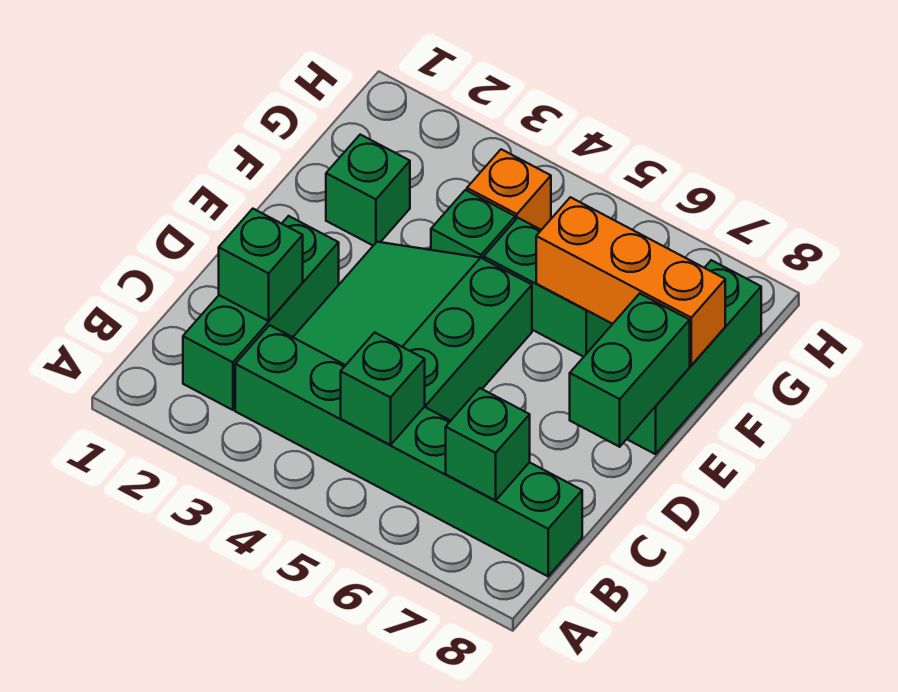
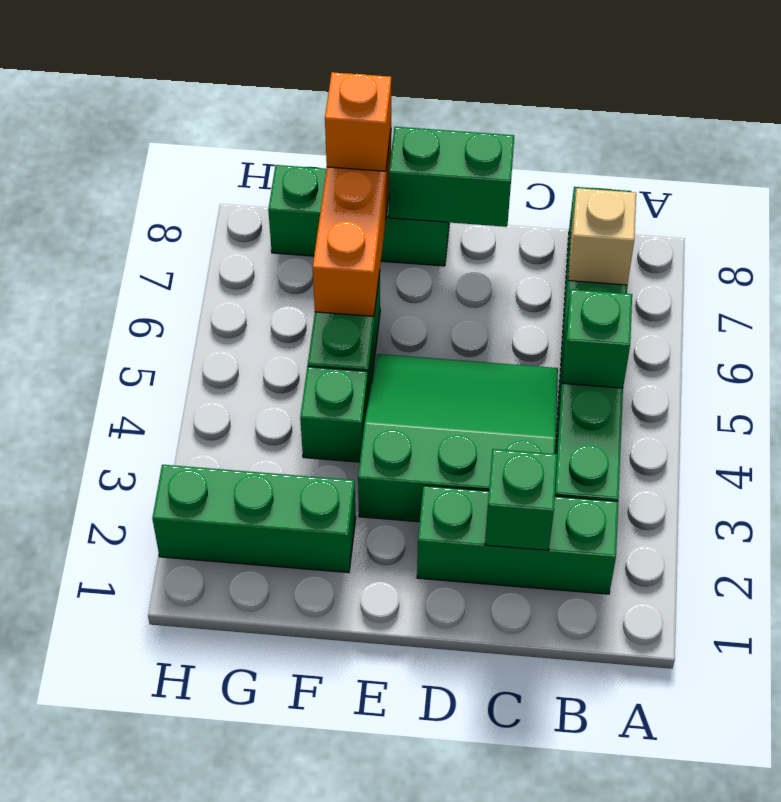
green 1x1 brick [446,388,530,500] -> tan 1x1 brick [568,188,636,285]
green 3x3 slope [293,242,532,421] -> green 3x3 slope turned to [358,354,558,522]
green 1x1 brick [326,135,410,246] -> green 1x3 brick [152,465,356,573]
orange 1x1 brick [467,149,551,230] -> orange 1x1 brick moved to [325,72,391,171]

